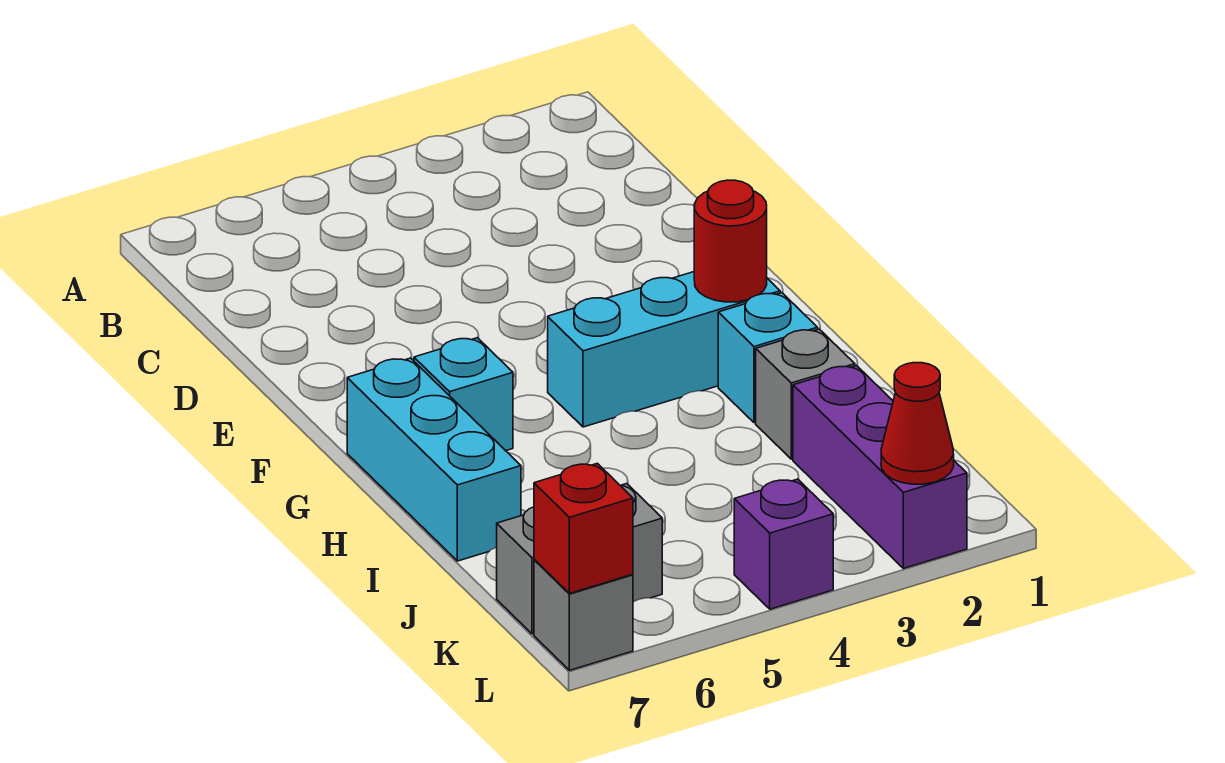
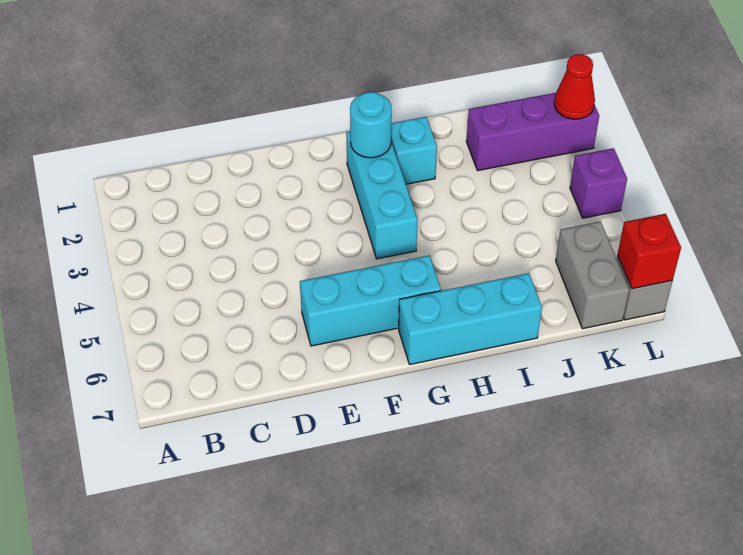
red 1x1 round brick [694,180,767,302] -> cyan 1x1 round brick [350,92,392,158]
cyan 1x1 brick [414,338,513,451] -> cyan 1x3 brick [300,256,441,346]
grey 1x1 brick [756,329,855,459] -> none

